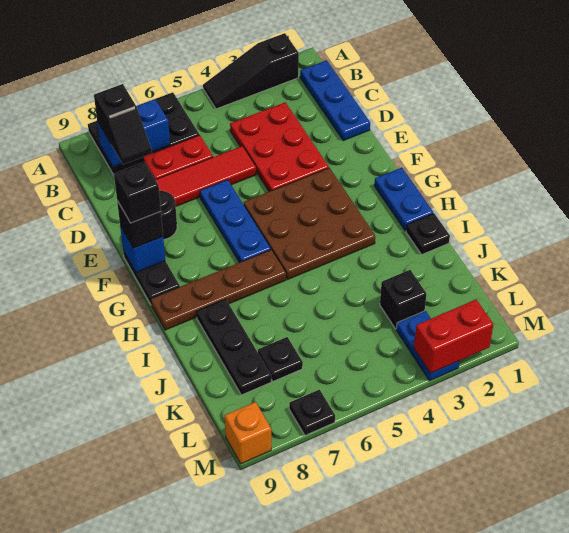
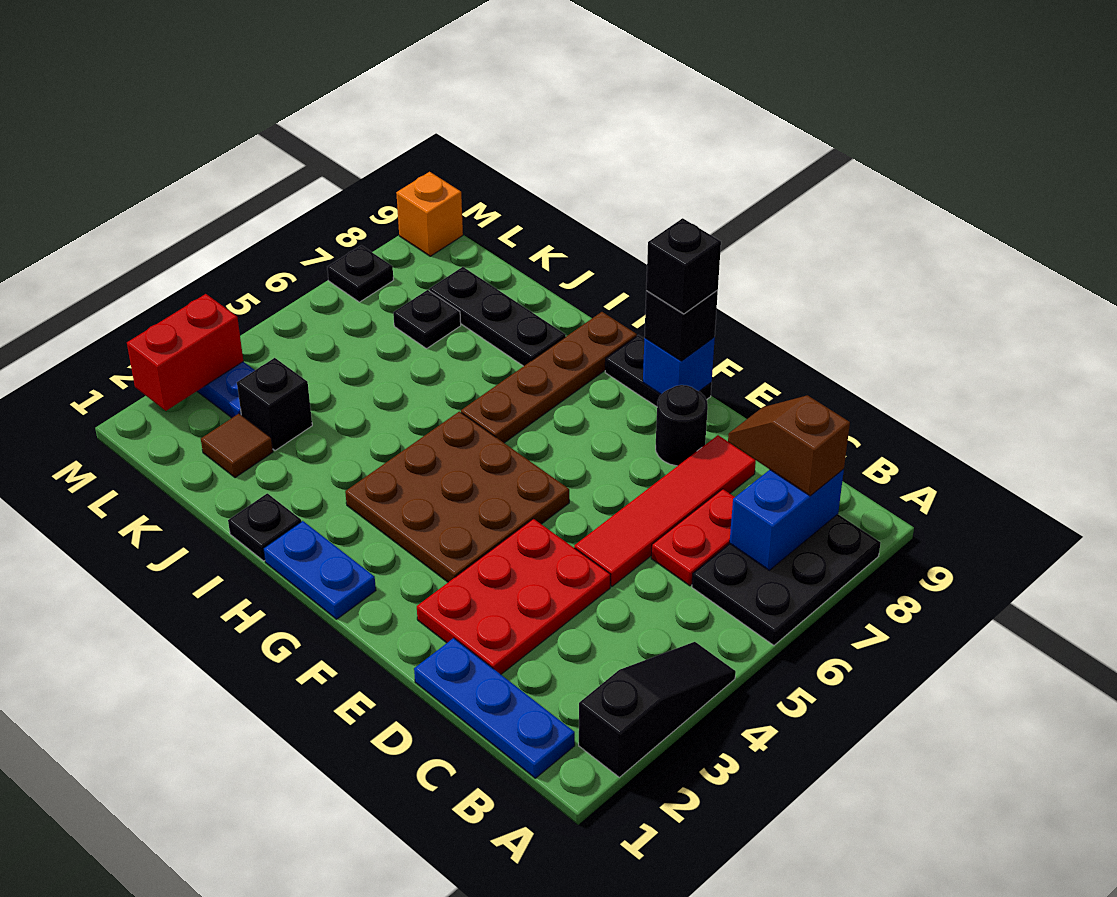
black 1x2 slope [94,84,152,164] -> brown 1x2 slope [728,395,850,496]
red 2x3 plate [230,102,329,192] -> red 2x3 plate turned to [417,519,610,674]
blue 1x3 plate [200,180,271,263] -> none
none -> brown 1x1 tile [201,414,273,478]

